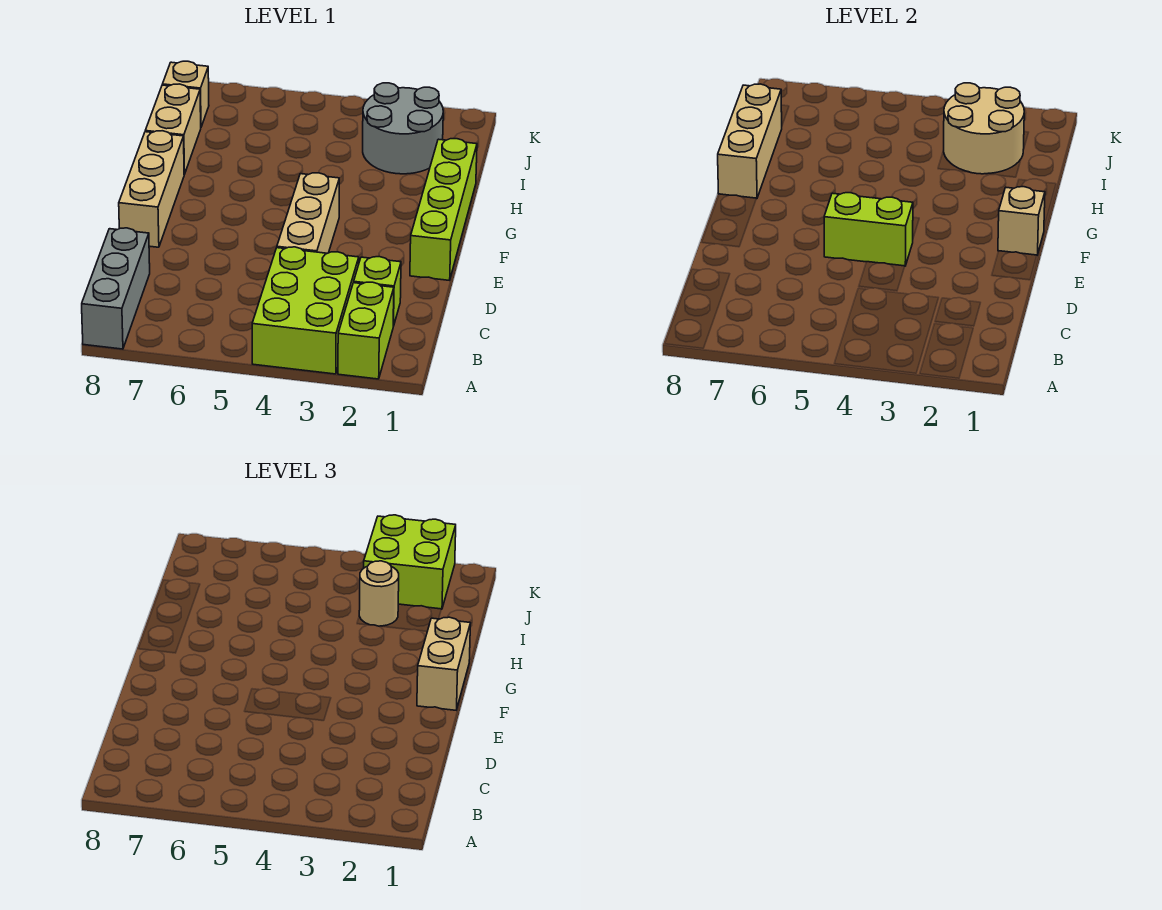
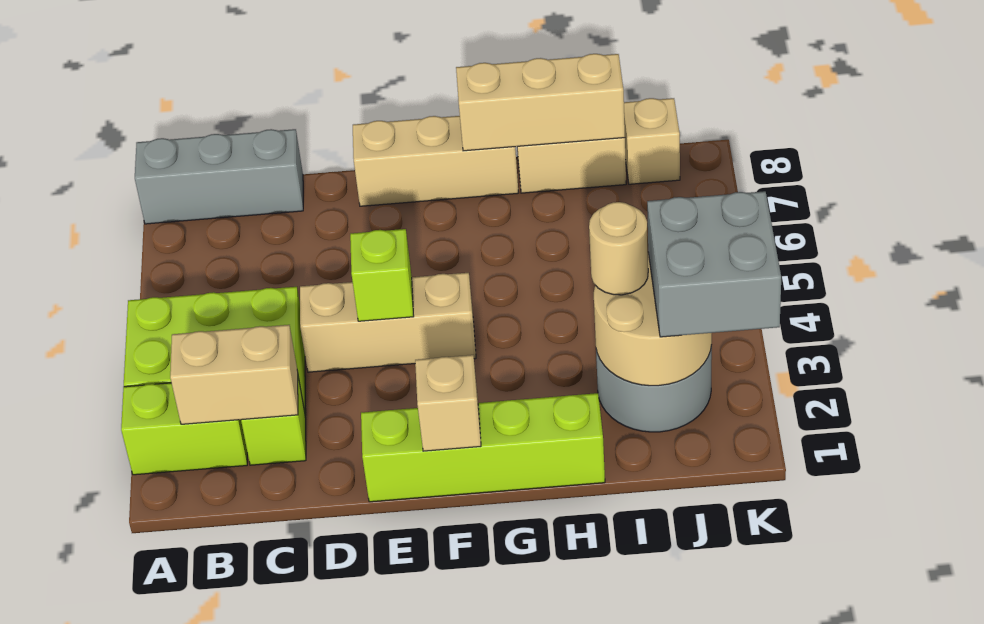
lime 1x2 brick [824,193,913,266] -> lime 1x1 brick [350,229,414,321]
tan 1x2 brick [417,617,470,710] -> tan 1x2 brick moved to [170,325,298,424]
lime 2x2 brick [364,515,456,609] -> grey 2x2 brick [647,191,781,337]

